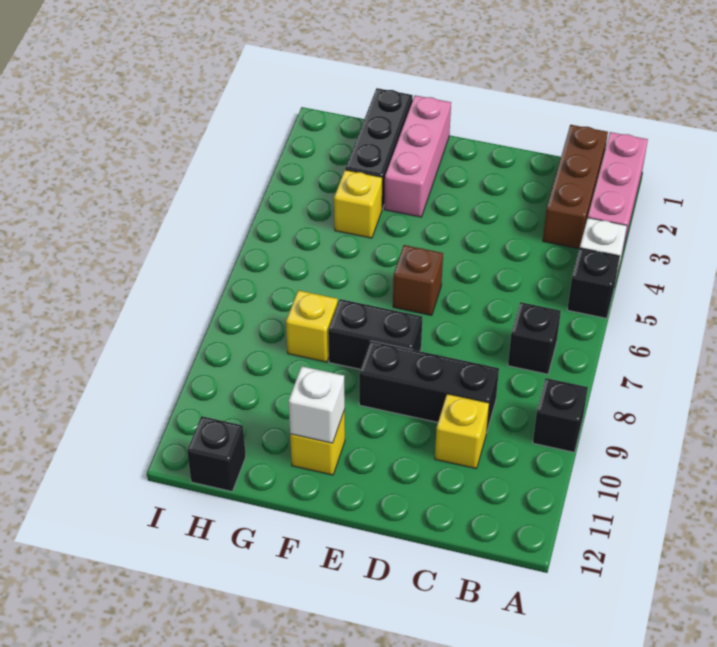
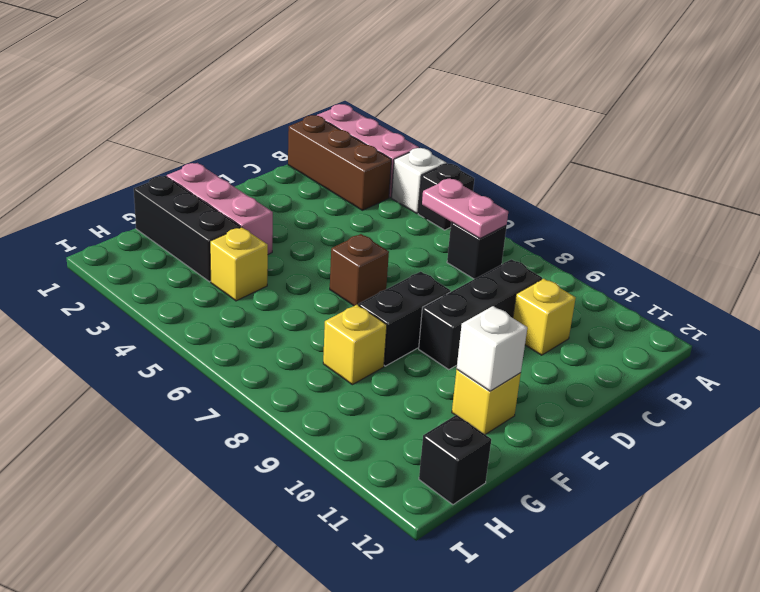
black 1x1 brick [533,378,588,452] -> none
none -> pink 1x2 plate [422,178,508,239]

